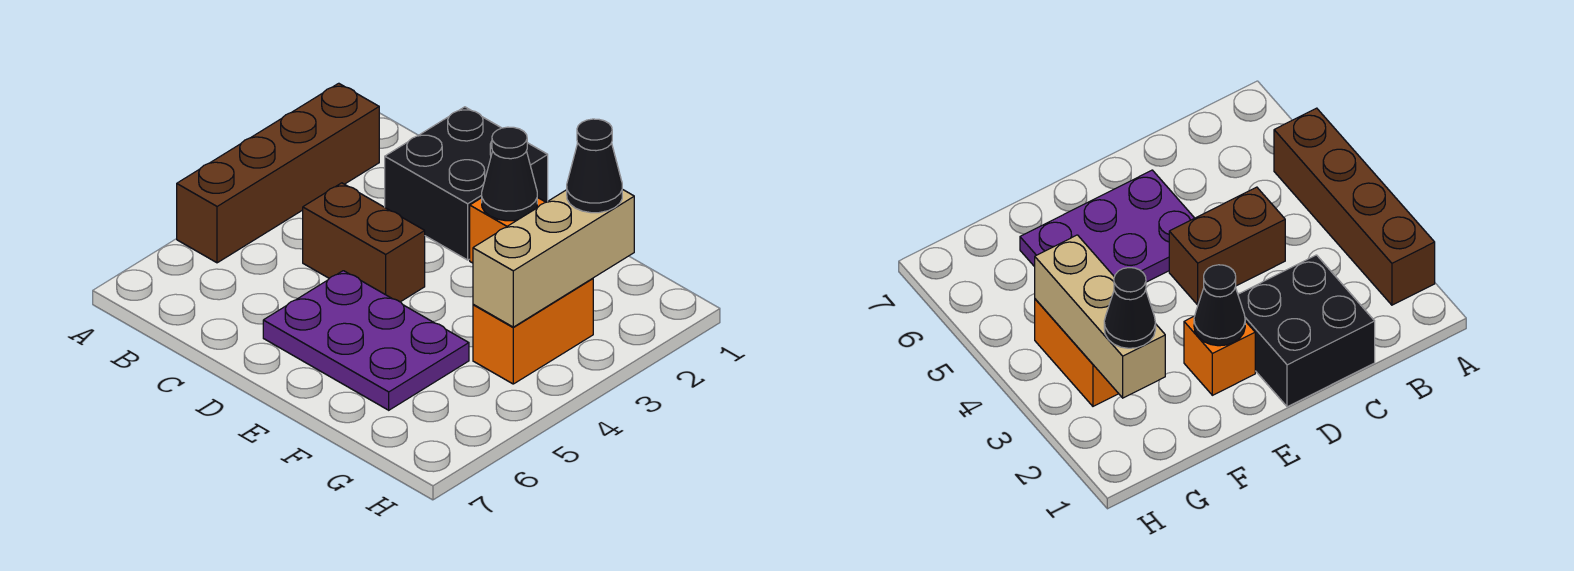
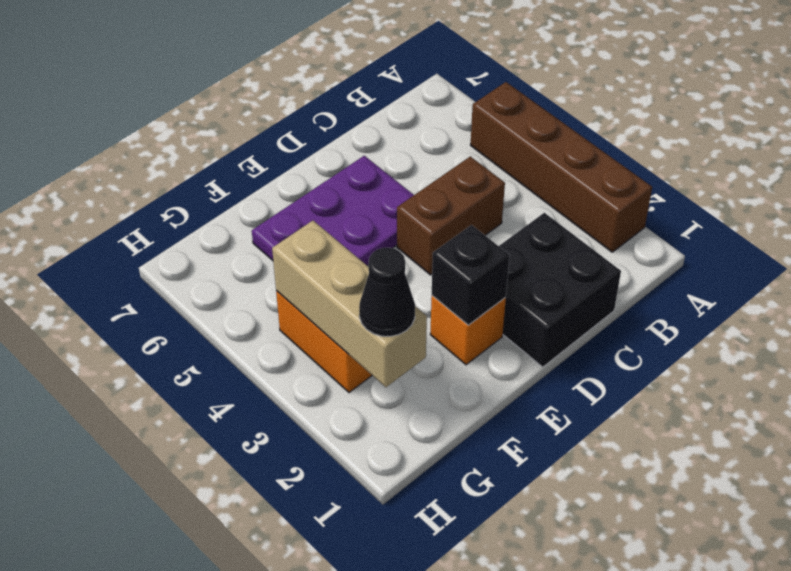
black 1x1 cone [482,127,537,221] -> black 1x1 brick [432,225,509,325]

